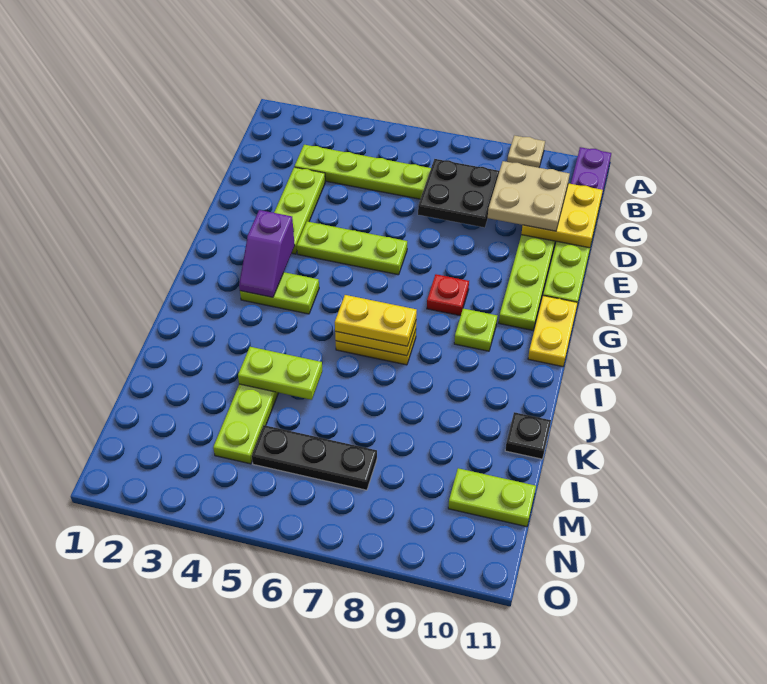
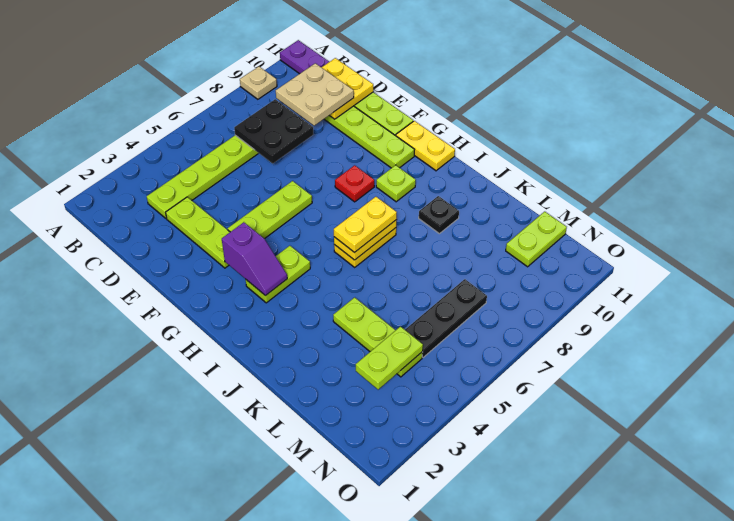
lime 1x2 plate [238,347,322,400] -> lime 1x2 plate moved to [356,327,423,390]
black 1x1 plate [505,412,551,459] -> black 1x1 plate moved to [419,196,459,234]

